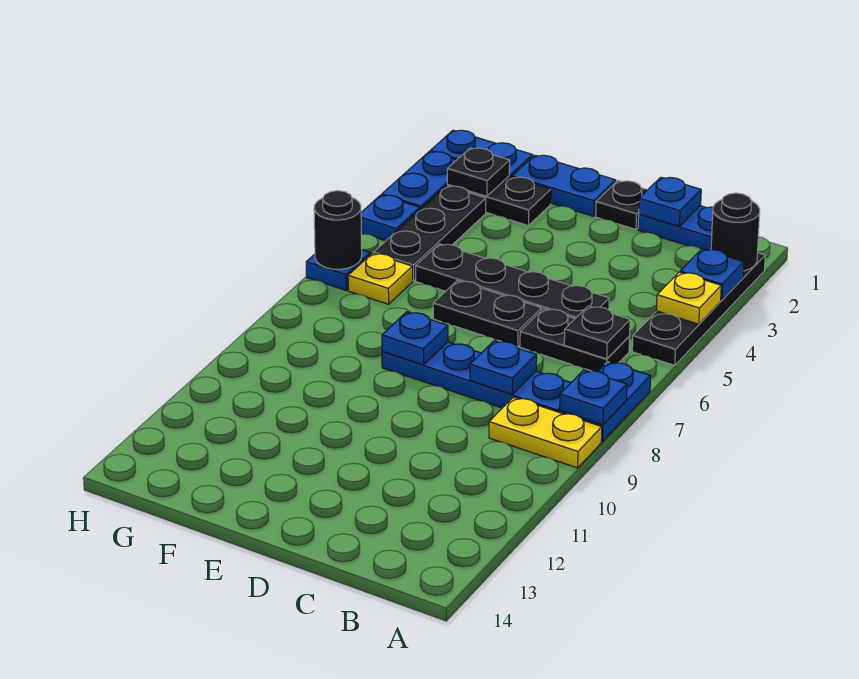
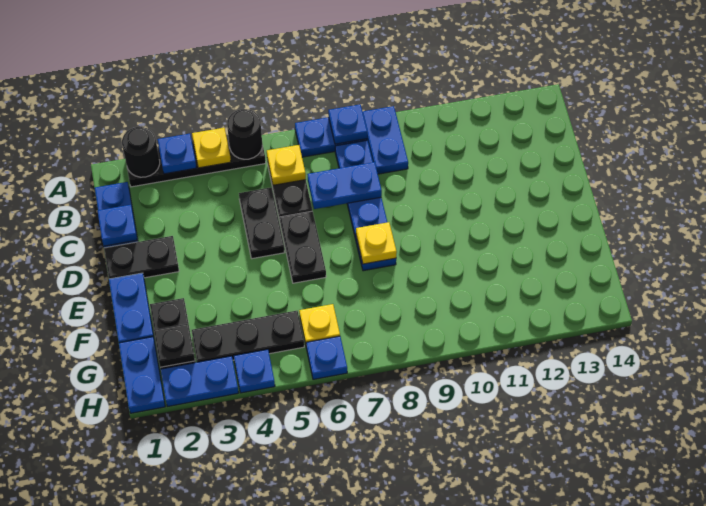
yellow 1x2 plate [489,397,602,468] -> blue 1x2 plate [362,106,408,174]
black 1x1 plate [564,306,630,359] -> yellow 1x1 plate [267,145,306,185]
black 1x4 plate [416,244,609,318] -> black 1x2 plate [239,188,284,259]
blue 1x1 plate [470,341,537,394] -> blue 1x2 plate [307,162,382,209]
black 1x1 plate [596,181,647,230] -> black 1x2 plate [104,236,179,279]
blue 1x1 plate [382,312,448,365] -> yellow 1x1 plate [356,222,397,264]
black 1x1 round brick [314,191,362,269] -> black 1x1 round brick moved to [227,109,262,159]

